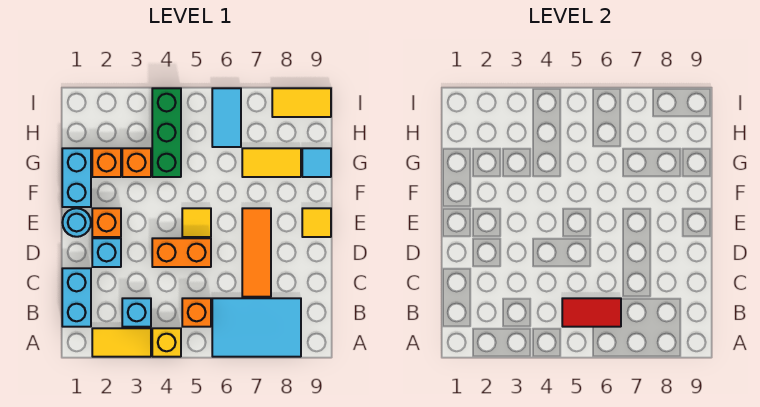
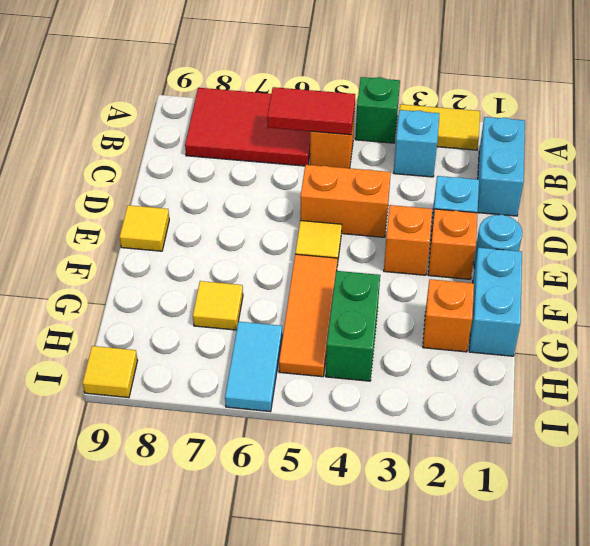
yellow 1x1 brick [152,328,181,357] -> green 1x1 brick [355,77,400,143]
cyan 2x3 tile [212,298,301,357] -> red 2x3 tile [185,88,310,166]
orange 1x3 tile [242,208,271,297] -> orange 1x3 tile moved to [279,254,337,377]
orange 1x1 brick [122,148,151,177] -> orange 1x1 brick moved to [384,205,432,275]
green 1x3 brick [152,88,181,177] -> green 1x2 brick [326,271,380,381]
yellow 1x2 tile [242,148,301,177] -> yellow 1x1 tile [193,281,243,330]
cyan 1x1 tile [302,148,331,177] -> none
yellow 1x2 tile [272,88,331,117] -> yellow 1x1 tile [83,346,138,398]

